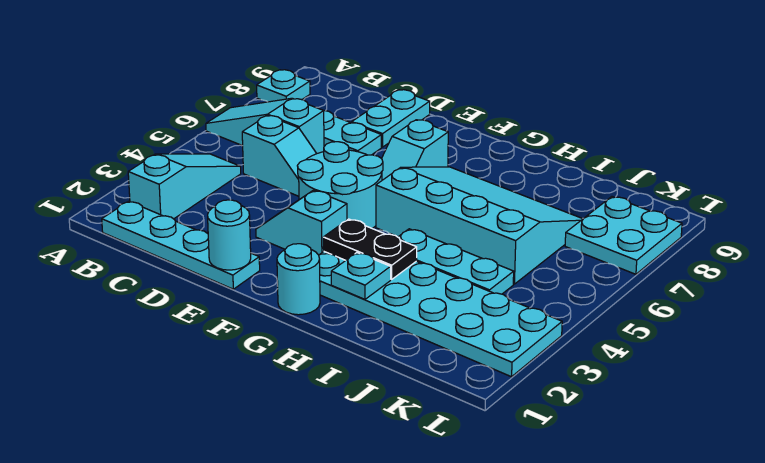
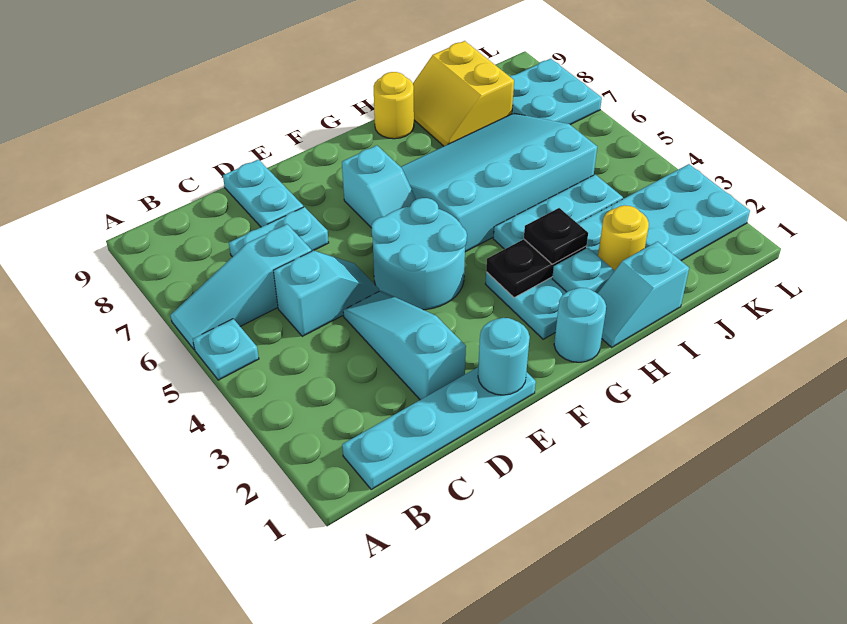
cyan 1x1 plate [257,70,310,102] -> cyan 1x1 plate moved to [193,319,259,380]
cyan 1x3 slope [128,154,241,219] -> cyan 1x3 slope moved to [343,291,466,400]
cyan 1x2 slope [256,190,347,255] -> cyan 1x2 slope moved to [597,242,689,347]
none -> black 1x1 plate [524,208,588,264]
none -> yellow 1x1 round brick [374,72,414,139]
none -> yellow 1x1 round brick [598,205,649,270]
none -> yellow 2x2 slope [413,41,514,146]

